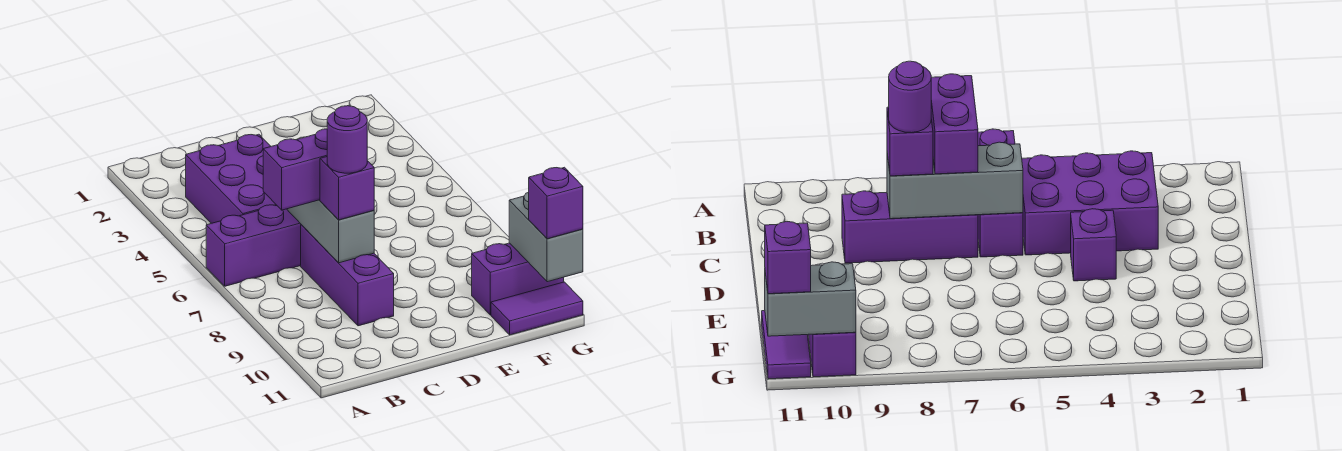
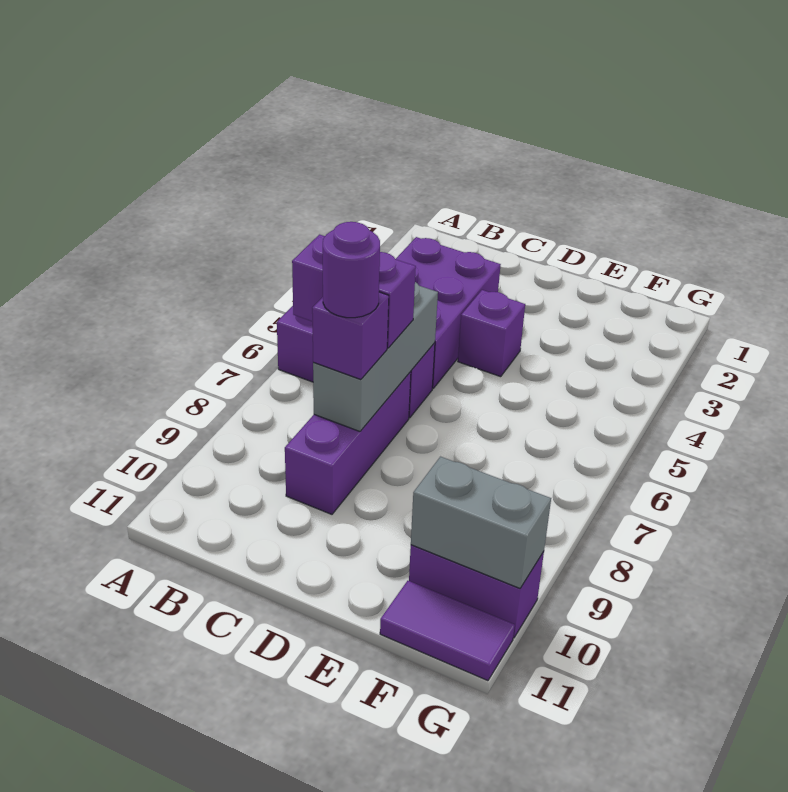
grey 1x2 brick [509,192,583,282] -> grey 1x2 brick turned to [411,457,551,588]
purple 1x1 brick [529,167,583,239] -> none

